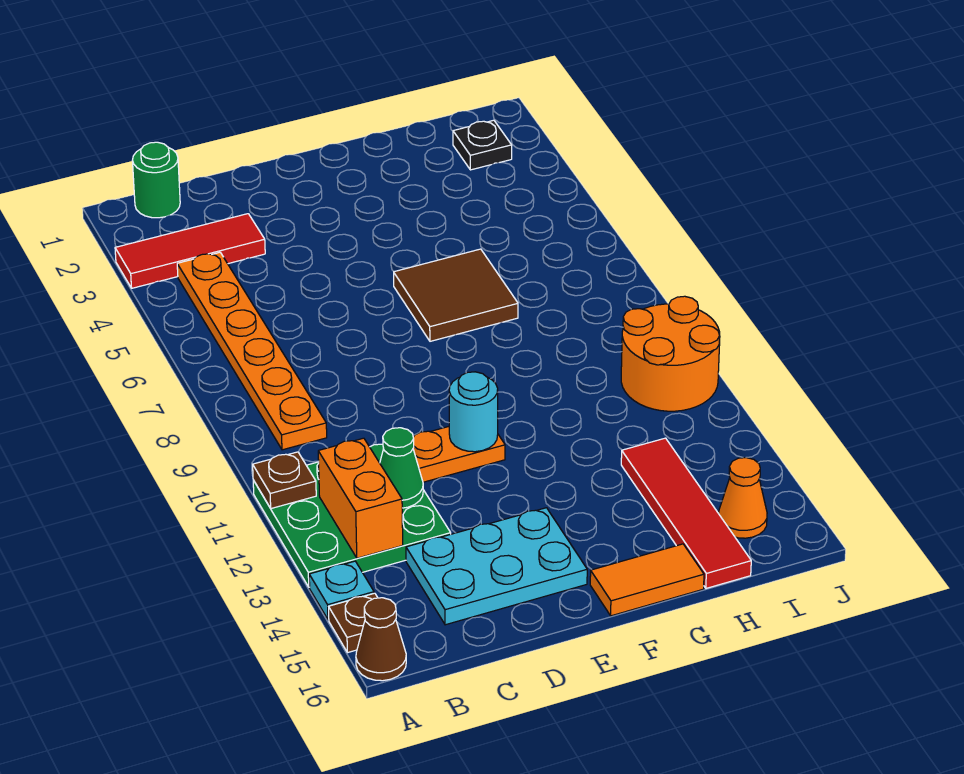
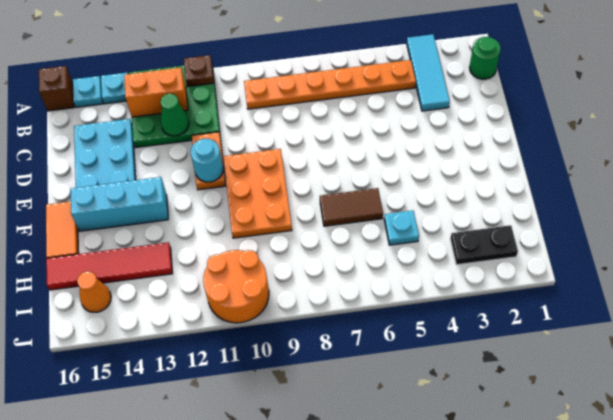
red 1x3 tile [115,214,265,288] -> cyan 1x3 tile [407,34,450,111]
brown 1x1 plate [329,593,378,653] -> cyan 1x1 plate [73,76,103,107]
brown 1x1 cone [356,598,406,681] -> brown 1x1 brick [39,66,74,111]
none -> orange 2x3 plate [223,149,292,238]
brown 2x2 tile [394,249,518,341] -> brown 1x2 tile [320,188,383,226]
none -> cyan 1x3 brick [70,177,168,231]
none -> cyan 1x1 plate [384,210,419,245]
black 1x1 plate [453,120,512,170] -> black 1x2 plate [450,225,518,265]

